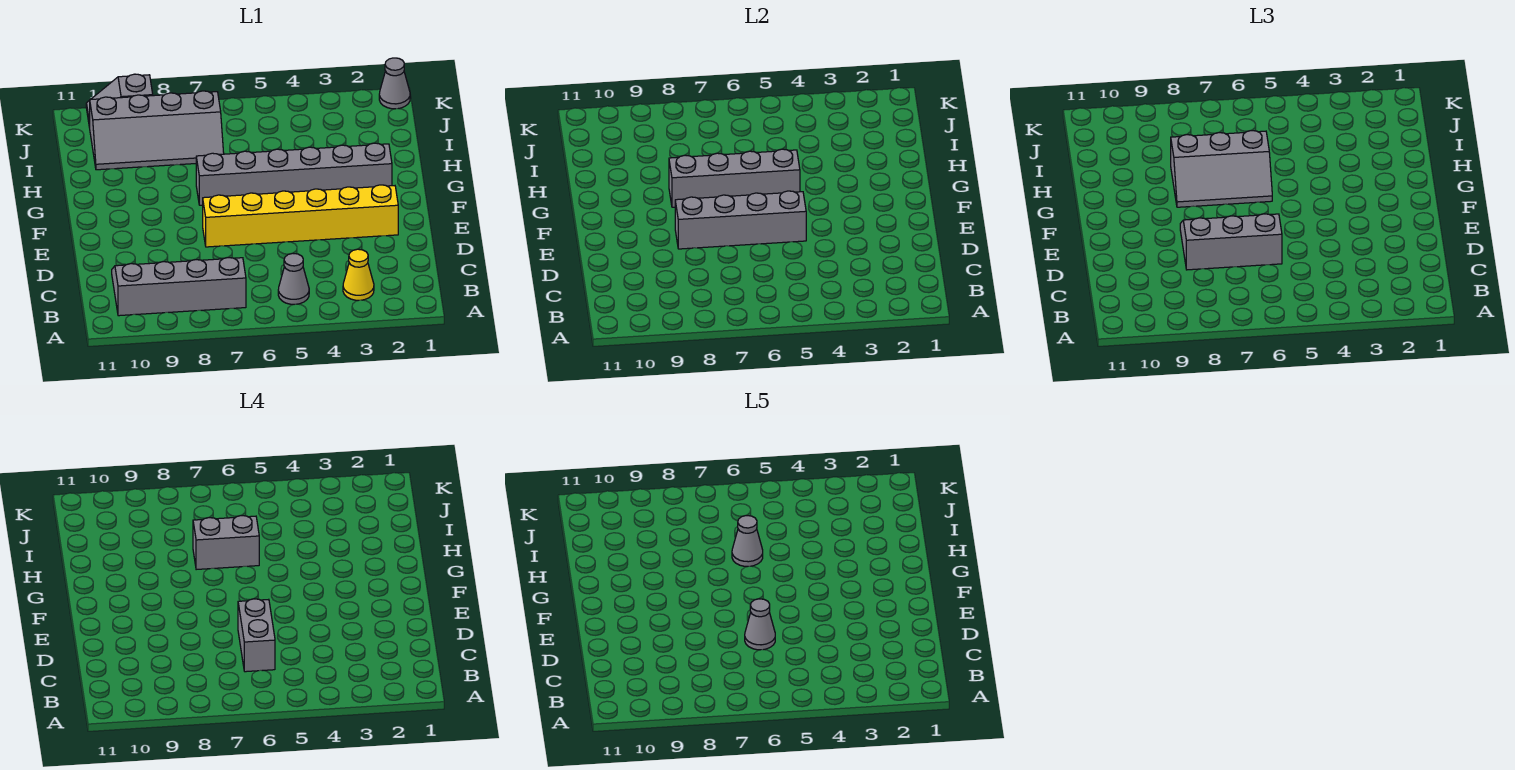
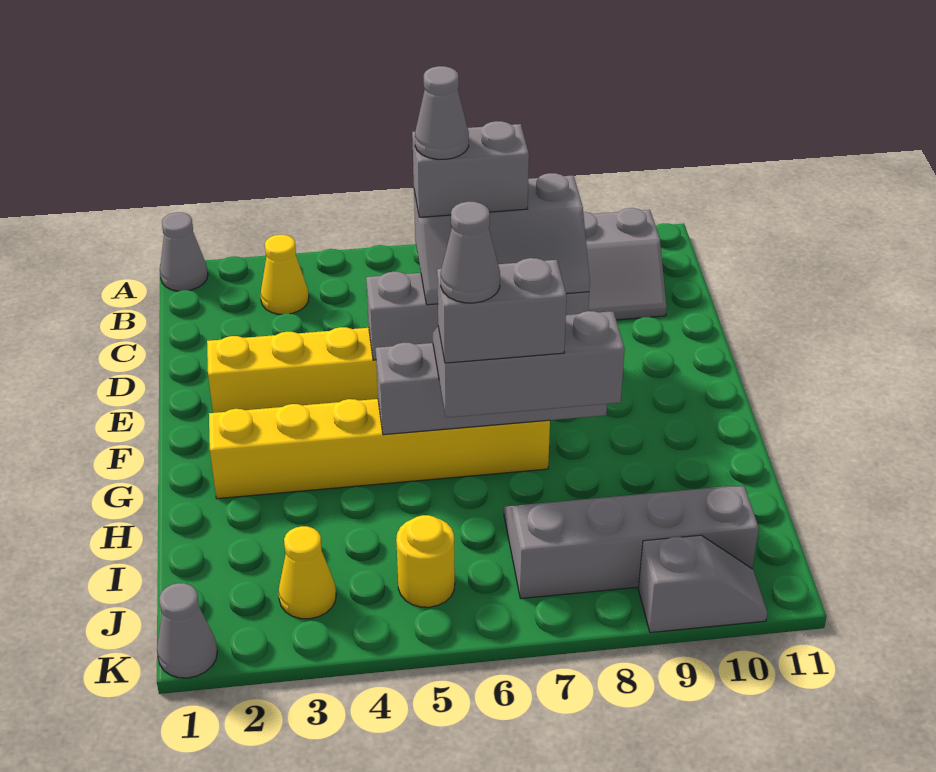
grey 1x1 cone [278,253,309,304] -> grey 1x1 cone moved to [160,212,208,291]
grey 1x2 brick [238,599,275,672] -> grey 1x2 brick turned to [412,121,529,217]
grey 1x6 brick [196,143,392,205] -> yellow 1x6 brick [209,399,550,499]
none -> yellow 1x1 cone [278,526,336,619]
none -> yellow 1x1 round brick [396,515,455,607]

